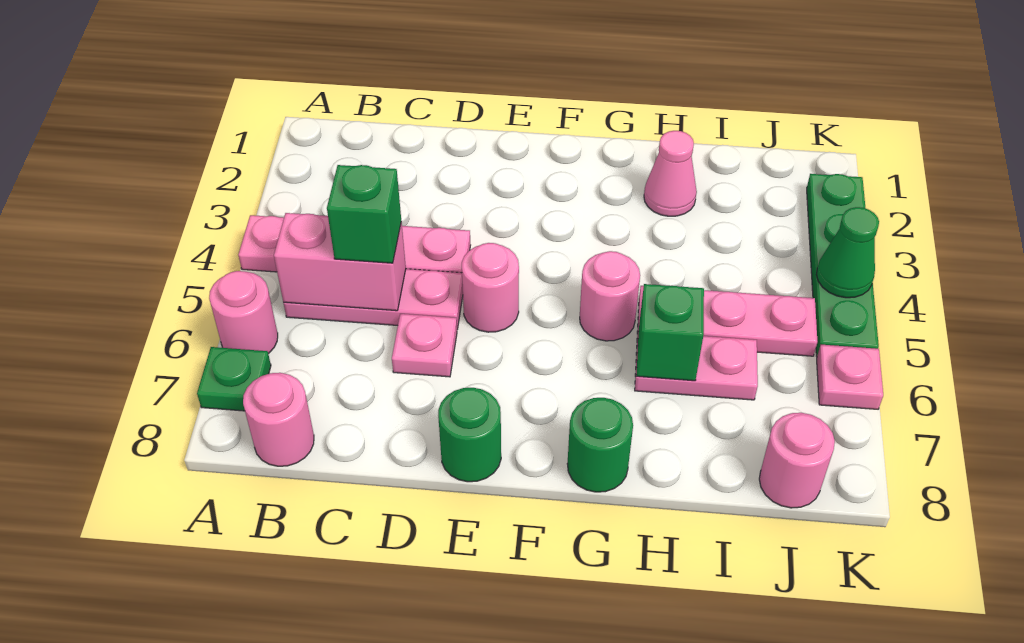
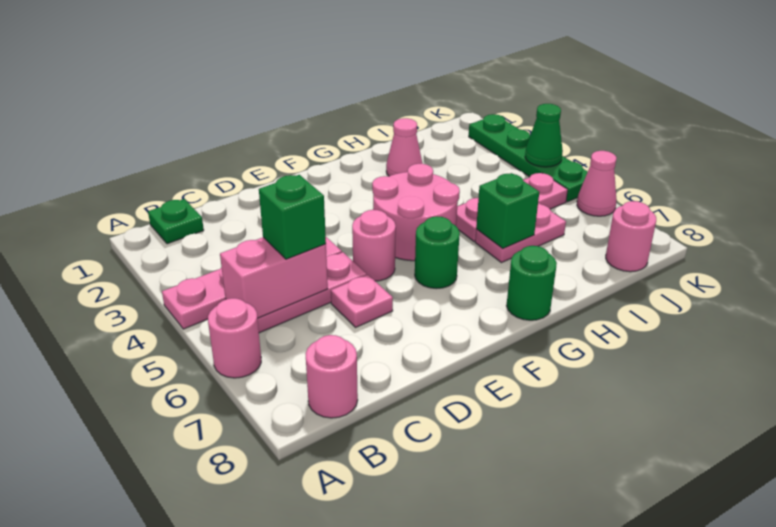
green 1x1 plate [197,347,271,411] -> green 1x1 plate moved to [148,199,204,244]
green 1x1 round brick [438,388,501,482] -> green 1x1 round brick moved to [415,216,460,289]
pink 1x1 round brick [580,251,640,341] -> pink 2x2 round brick [372,164,460,261]
pink 1x1 plate [817,345,883,409] -> pink 1x1 cone [577,151,617,216]

